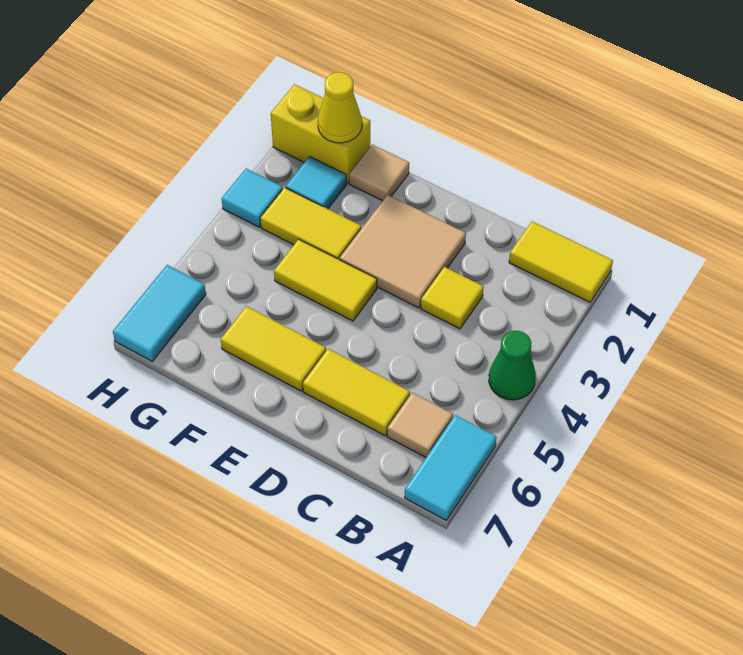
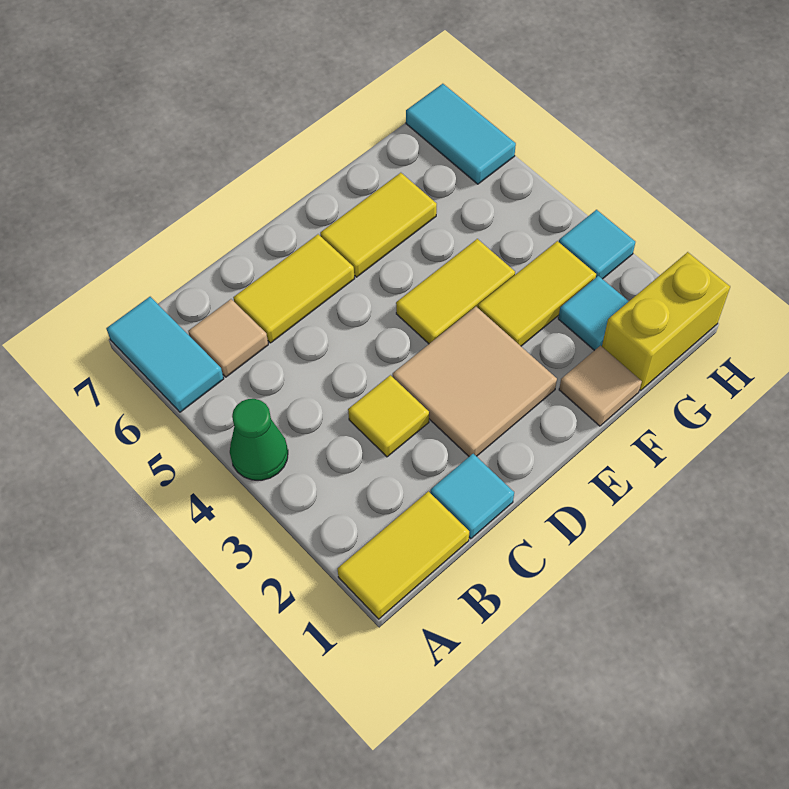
none -> cyan 1x1 tile [430,454,514,539]
yellow 1x1 cone [318,72,362,143] -> none

